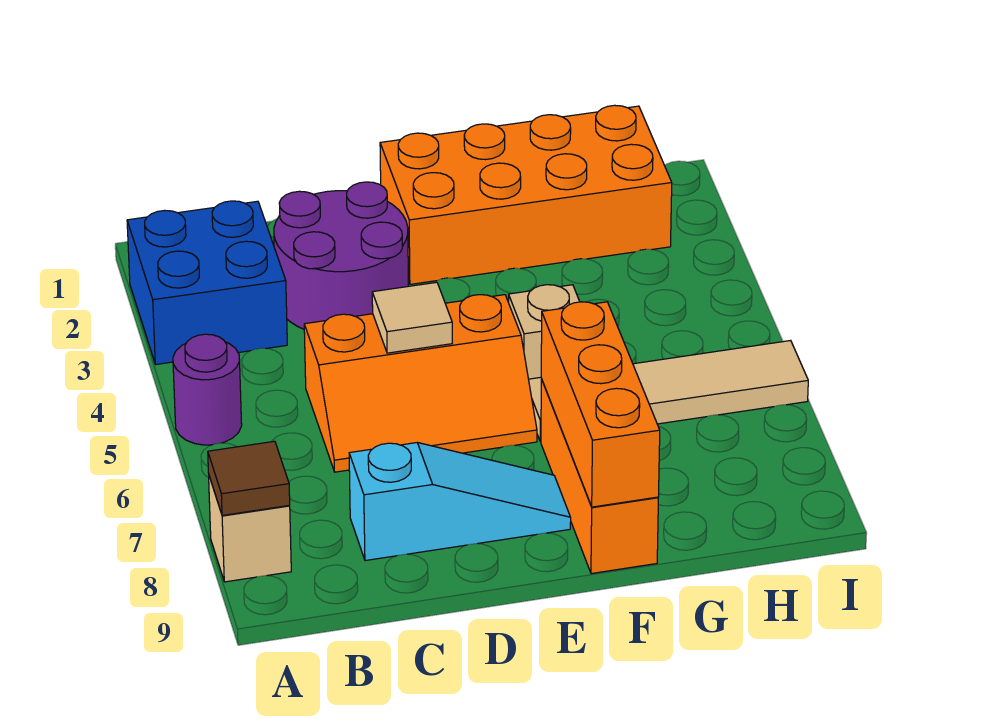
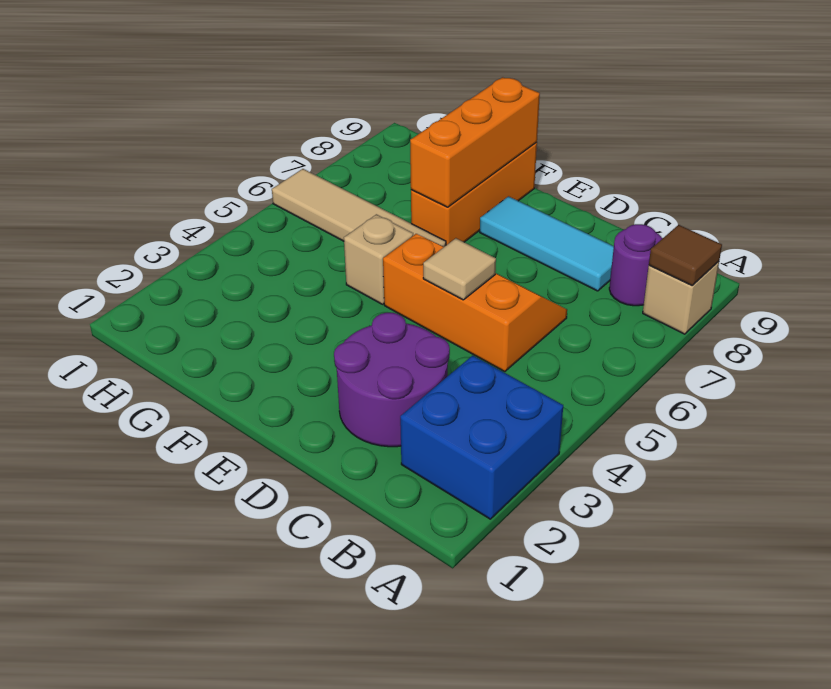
purple 1x1 round brick [173,334,242,445] -> purple 1x1 round brick moved to [609,224,663,306]
cyan 1x3 slope [349,443,571,561] -> cyan 1x3 tile [480,196,614,291]
orange 2x4 brick [380,105,672,284] -> none

